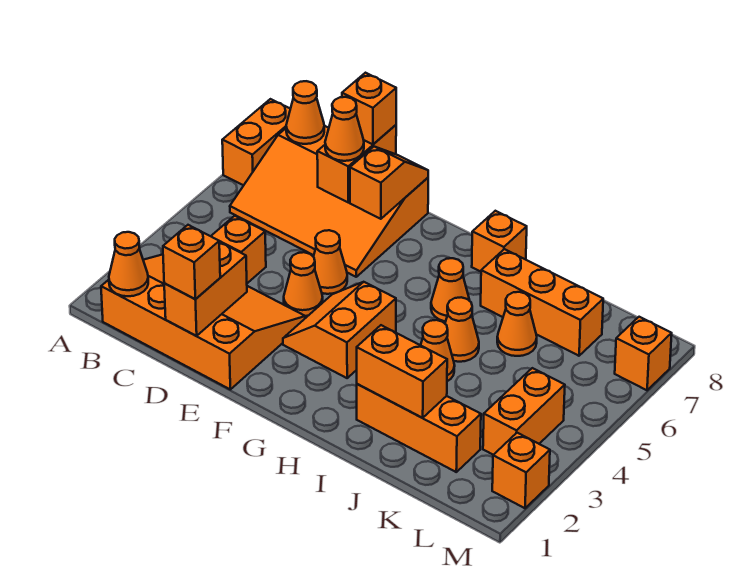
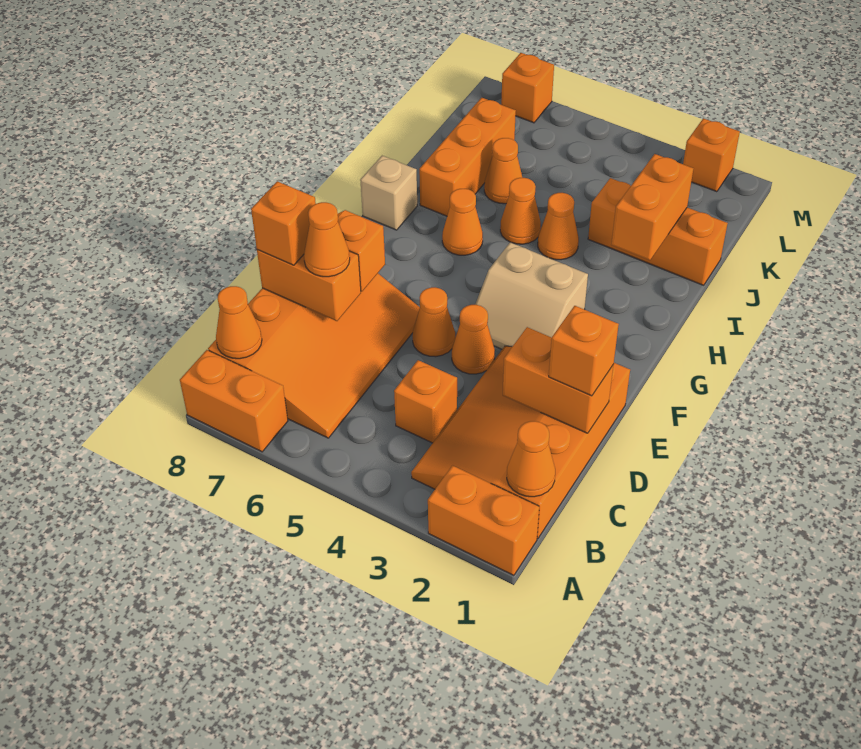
orange 2x2 slope [283,282,396,378] -> tan 2x2 slope [475,242,588,349]
orange 1x1 brick [472,211,527,272] -> tan 1x1 brick [360,156,417,230]
orange 1x3 brick [357,384,481,472] -> orange 1x3 brick turned to [588,178,728,285]
orange 1x2 brick [483,368,565,455] -> orange 1x2 brick moved to [428,466,539,575]

